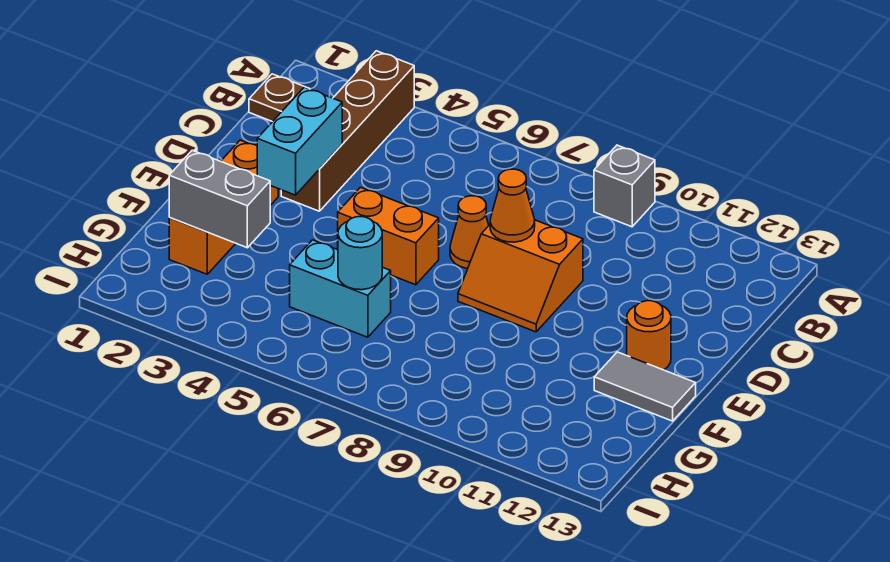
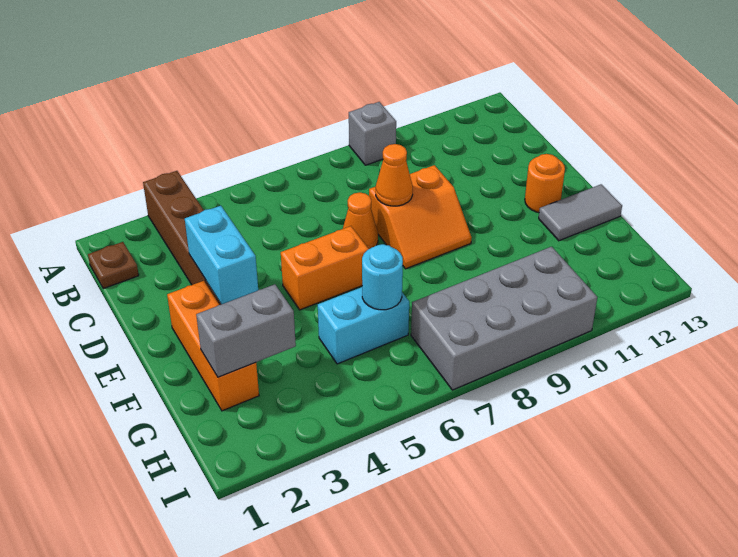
none -> grey 2x4 brick [411,247,597,390]

